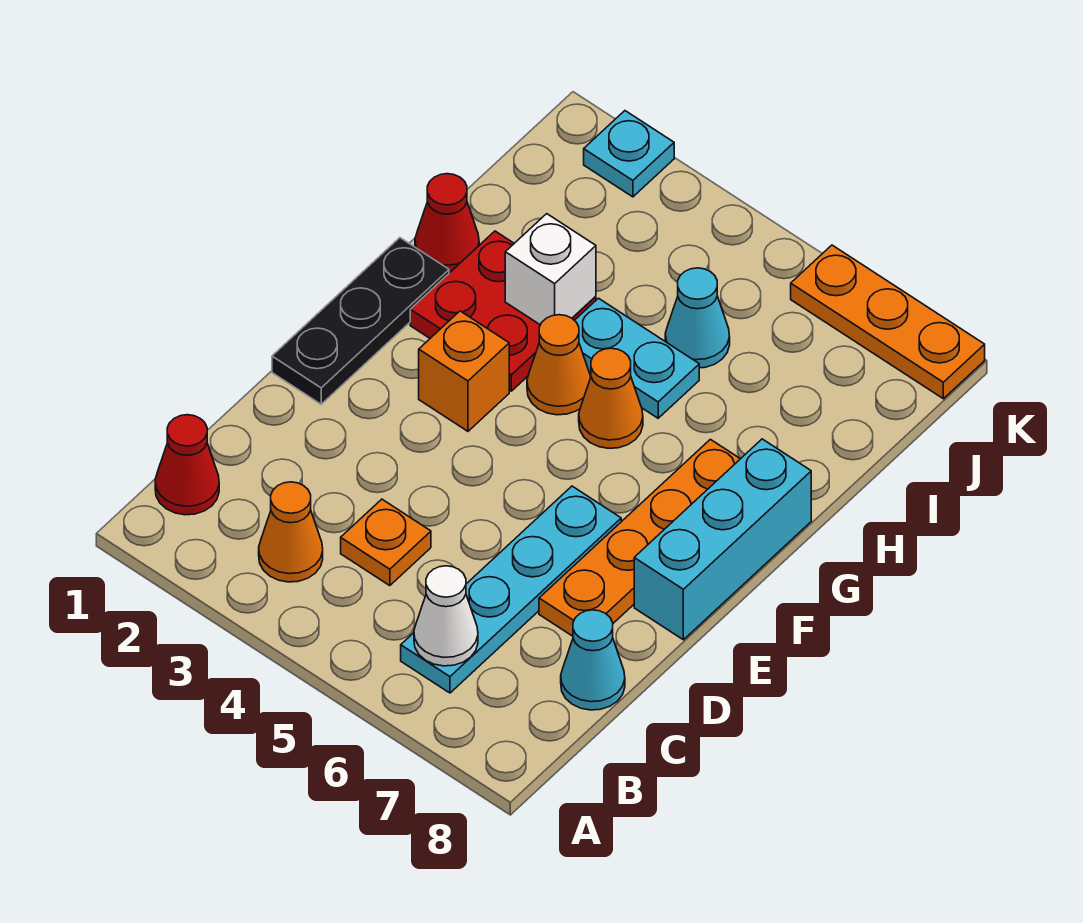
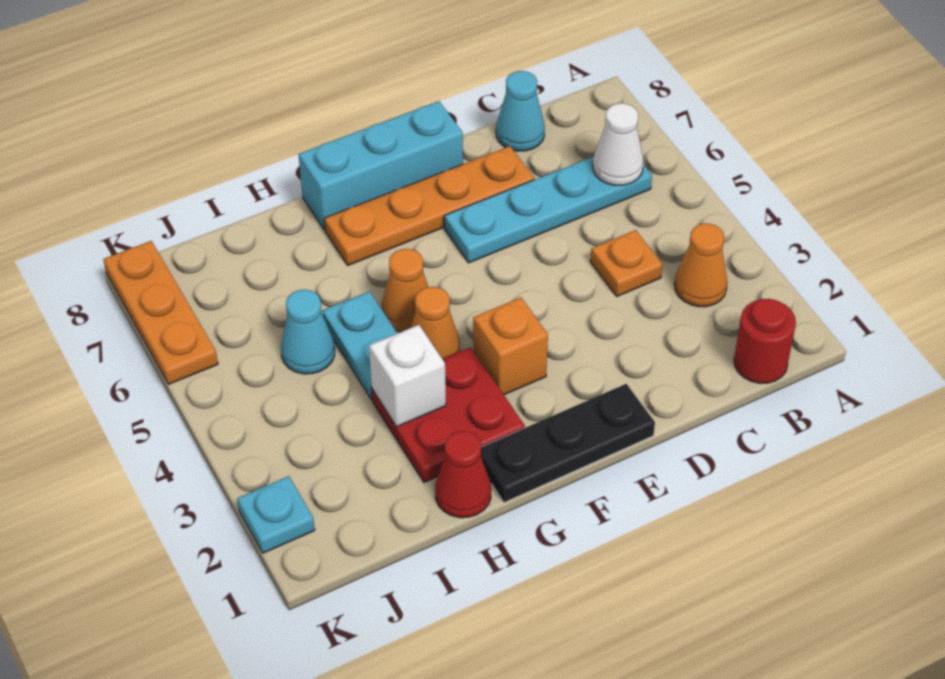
red 1x1 cone [155,415,219,515] -> red 1x1 round brick [734,299,796,383]

